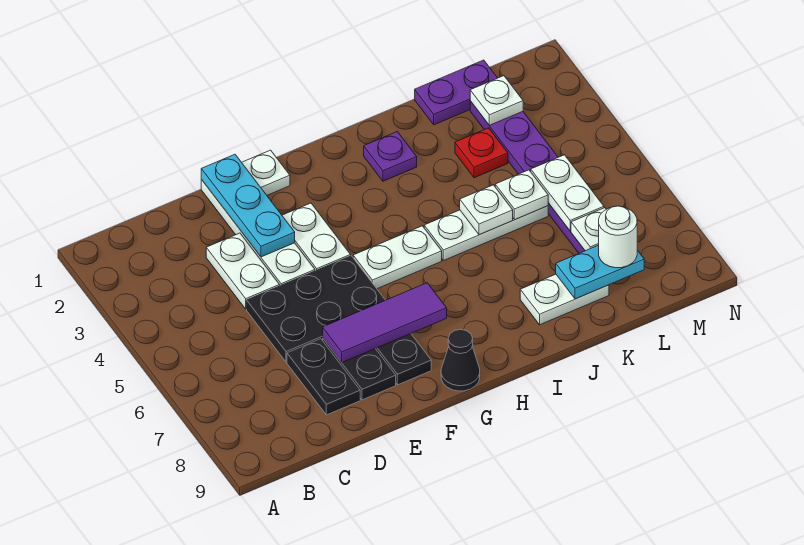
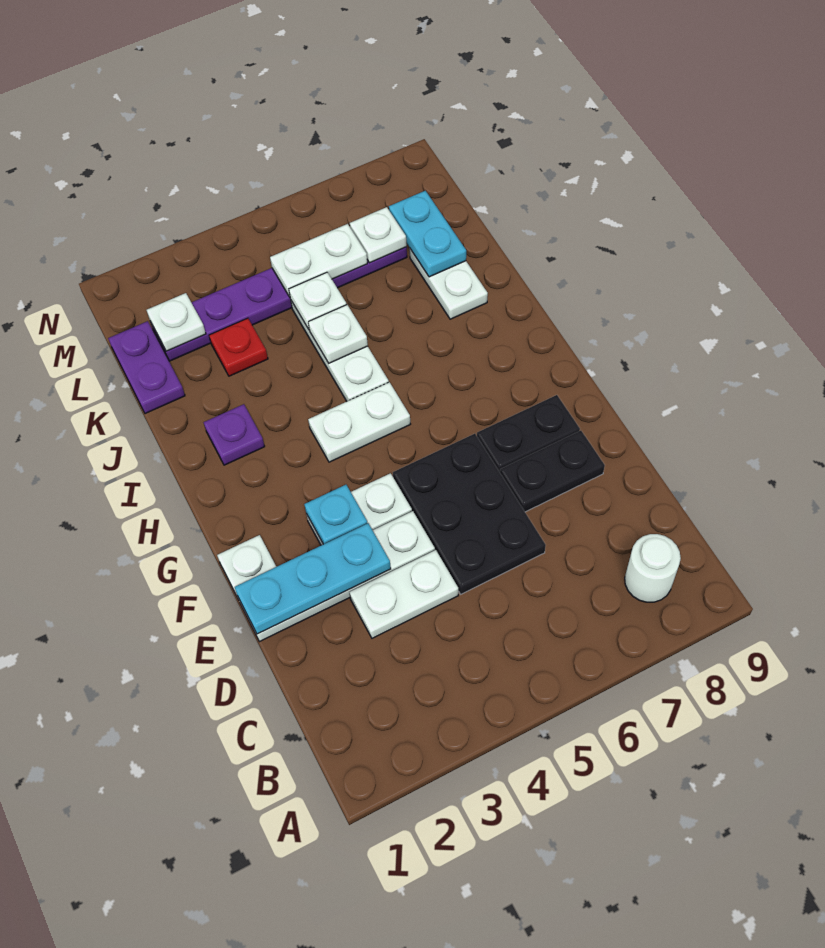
black 1x2 plate [287,339,360,415] -> none
purple 1x3 tile [323,283,447,362] -> none
none -> cyan 1x1 plate [304,485,367,544]
white 1x2 plate [353,226,442,289] -> white 1x2 plate turned to [308,382,410,462]
black 1x1 cone [441,329,480,391] -> none
white 1x1 round brick [599,206,637,268] -> white 1x1 round brick moved to [625,534,681,602]

